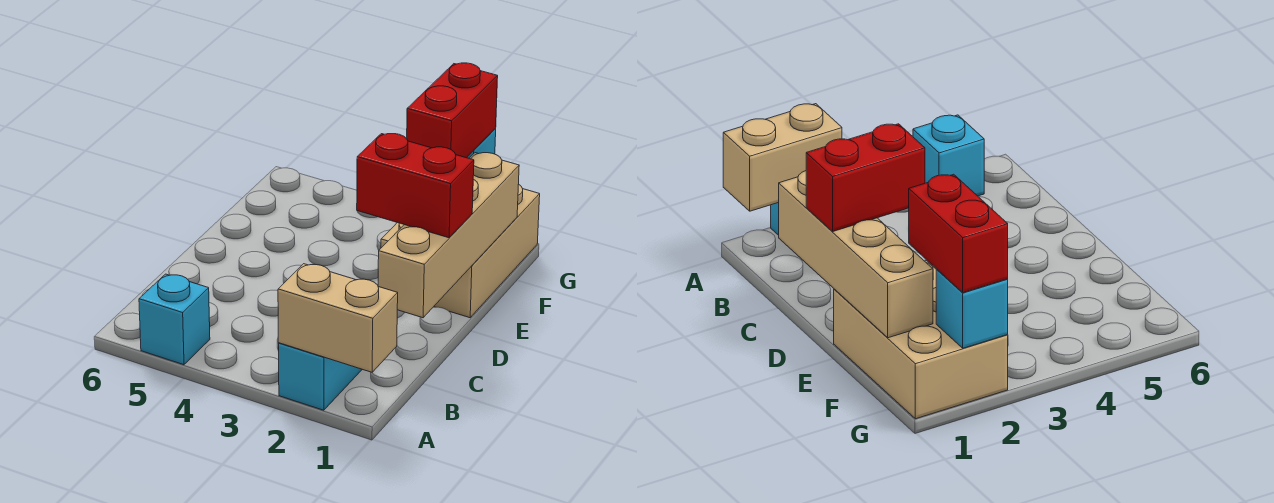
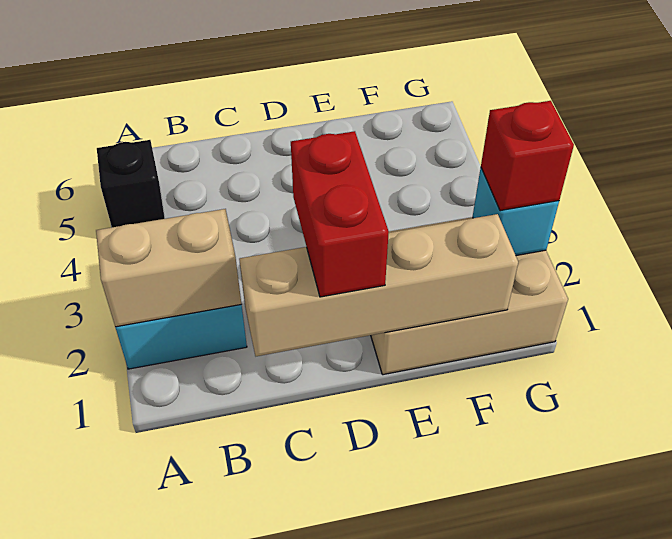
tan 1x2 brick [278,264,398,372] -> tan 1x2 brick turned to [96,209,241,327]
cyan 1x1 brick [139,274,210,365] -> black 1x1 brick [97,140,165,227]
red 1x2 brick [407,63,498,158] -> red 1x1 brick [481,101,574,211]

